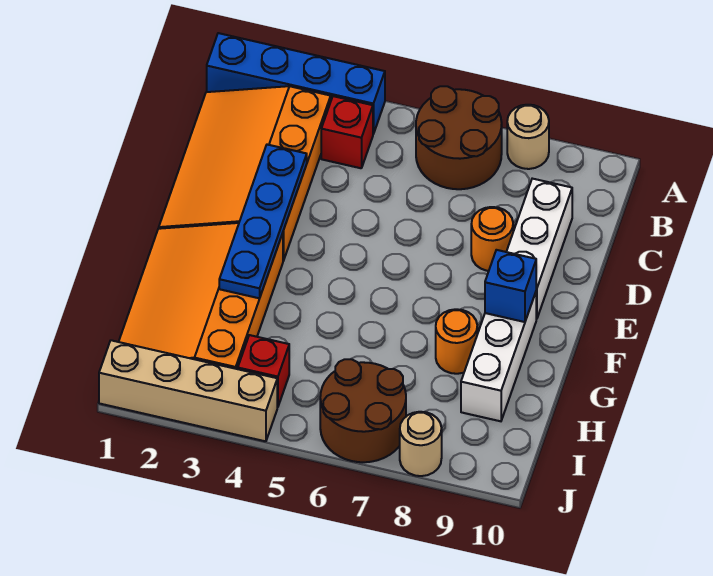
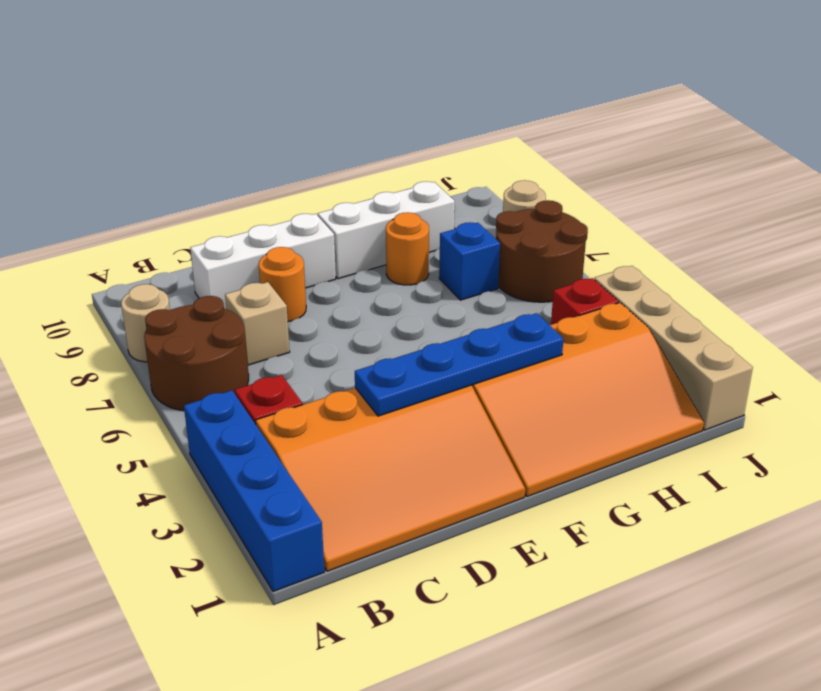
none -> tan 1x1 brick [225,282,290,365]
blue 1x1 brick [485,250,536,322] -> blue 1x1 brick moved to [439,222,500,300]

